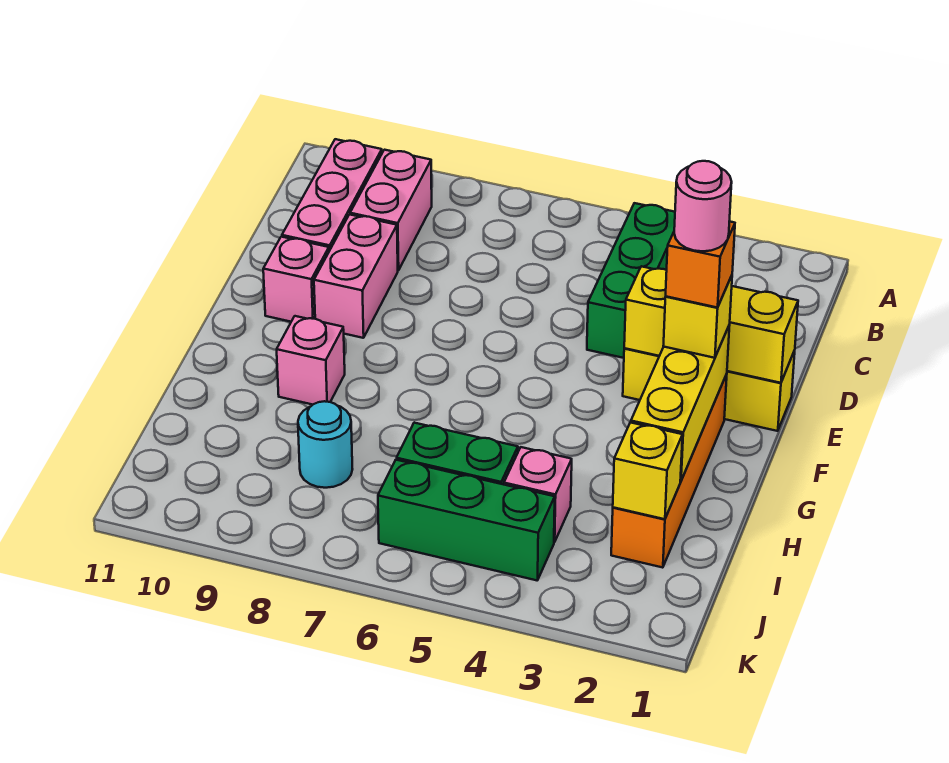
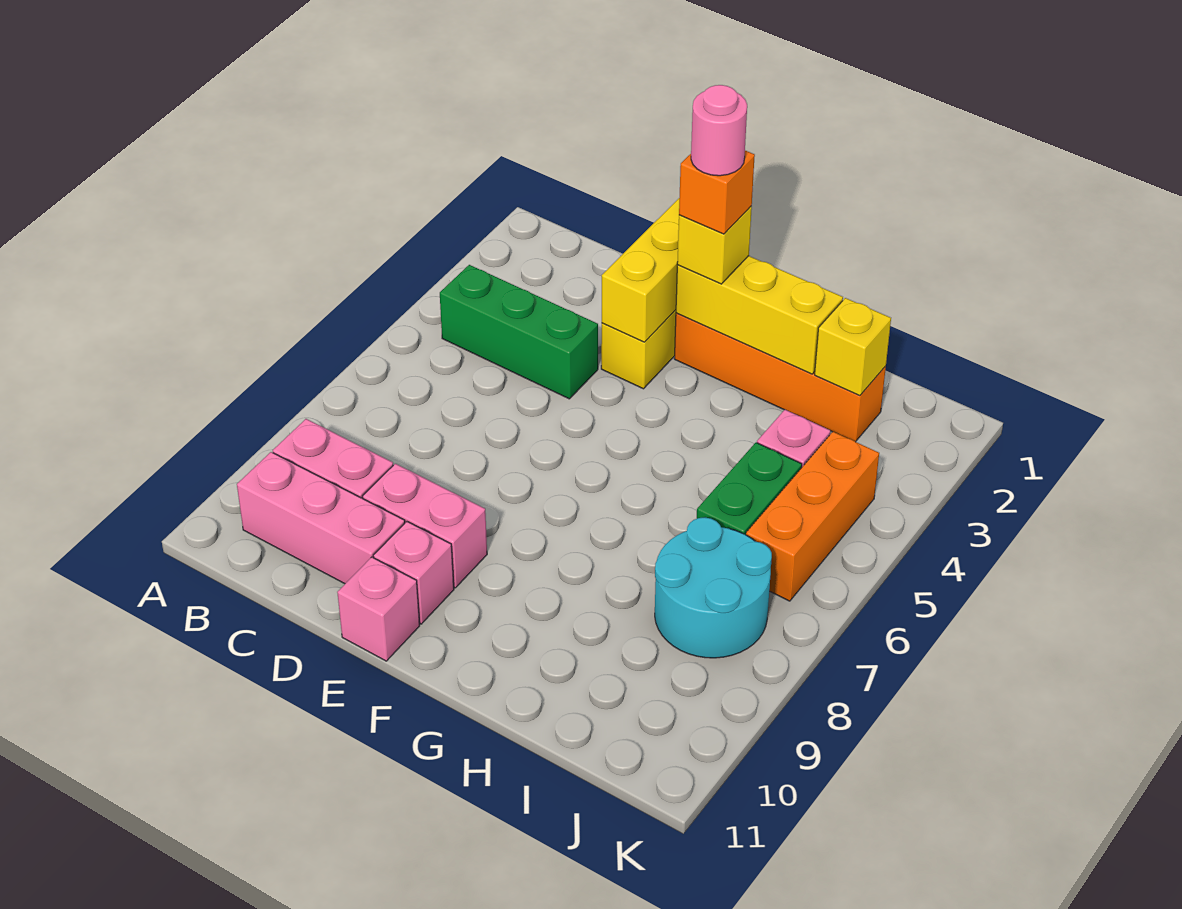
pink 1x1 brick [277,316,345,405] -> pink 1x1 brick moved to [337,557,420,661]
cyan 1x1 round brick [298,401,352,488] -> cyan 2x2 round brick [655,518,772,658]
green 1x3 brick [378,460,555,580] -> orange 1x3 brick [746,432,879,601]

